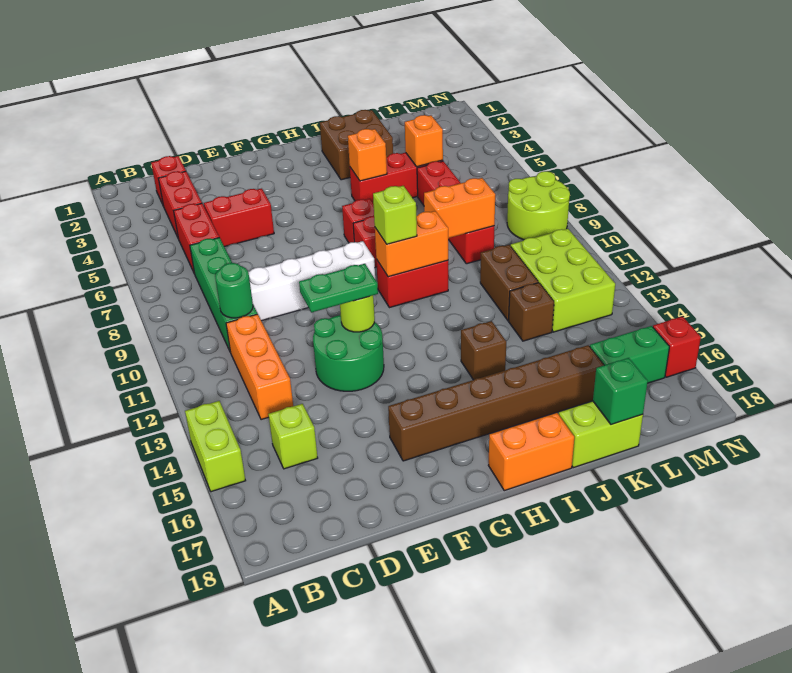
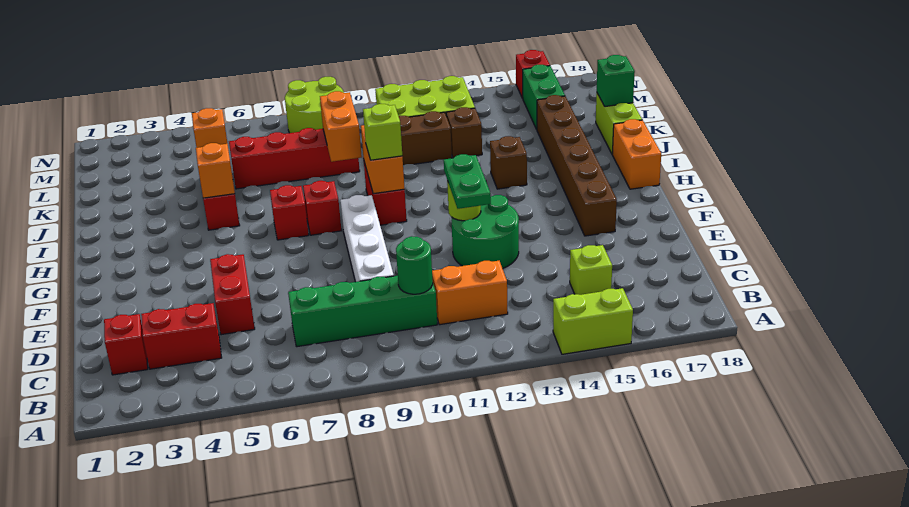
red 1x2 brick [174,203,219,274] -> none
orange 1x3 brick [226,314,293,420] -> orange 1x2 brick [432,261,508,325]
brown 2x2 brick [320,110,393,180] -> none

